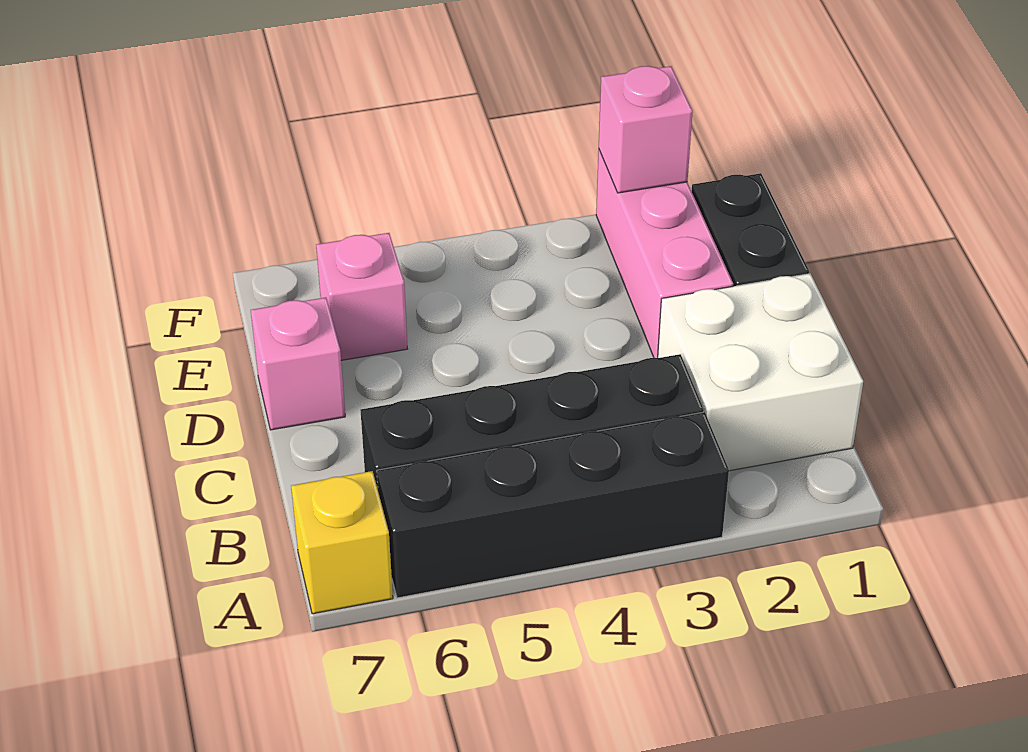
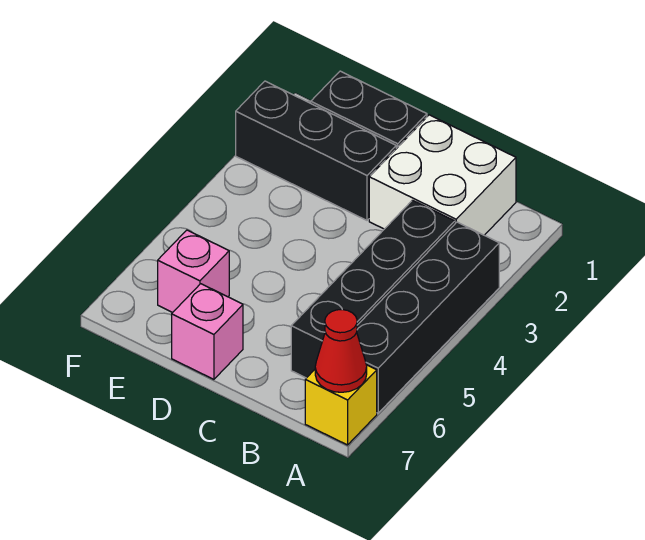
none -> red 1x1 cone [315,310,367,392]
pink 1x3 brick [596,150,733,358] -> black 1x3 brick [236,81,396,220]
pink 1x1 brick [599,66,693,193] -> none

